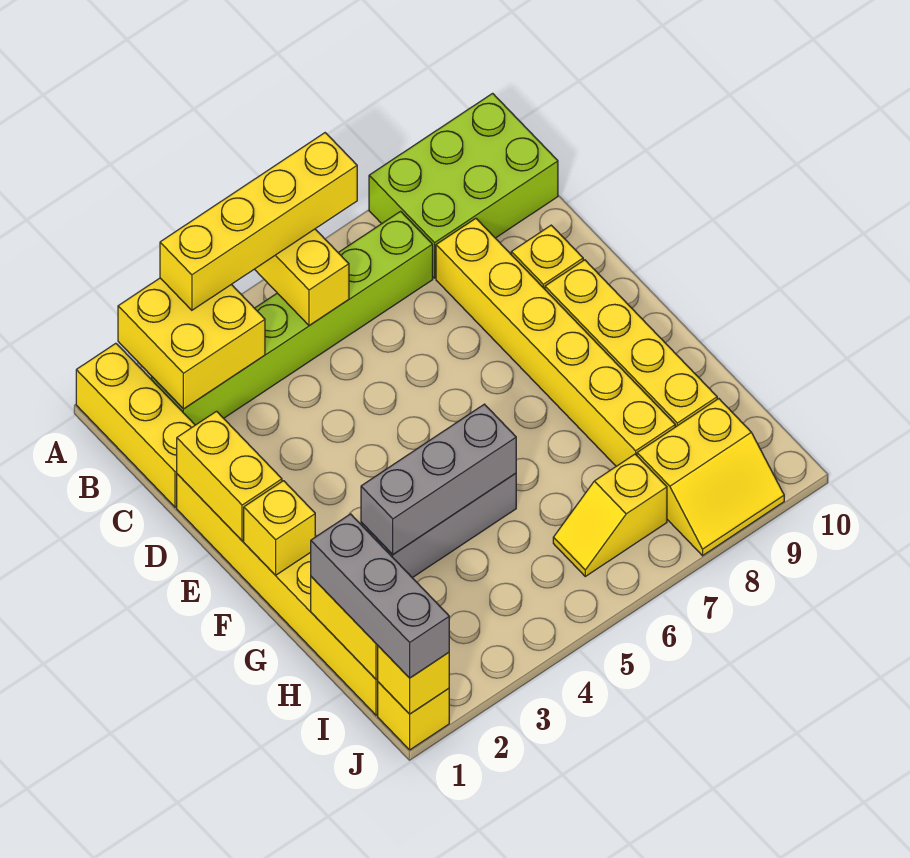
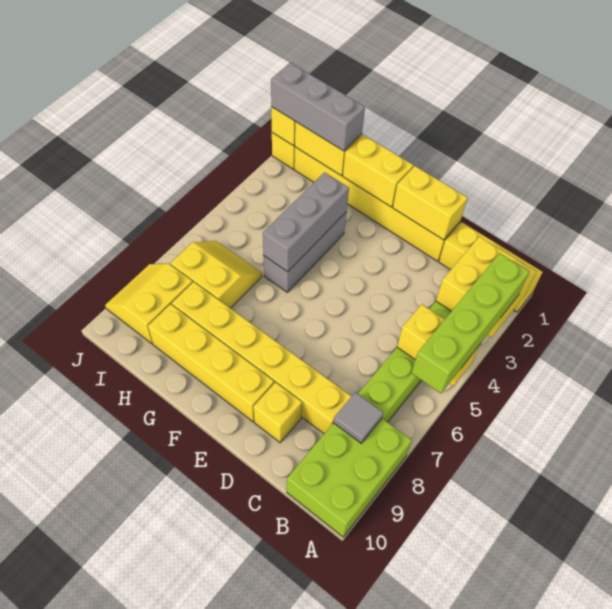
yellow 1x4 brick [160,133,357,310] -> lime 1x4 brick [412,253,530,393]
none -> grey 1x1 tile [333,392,384,443]
yellow 1x1 brick [244,481,315,575] -> yellow 1x2 brick [343,135,413,207]
yellow 1x2 slope [553,454,667,576] -> yellow 2x2 slope [170,241,262,308]

